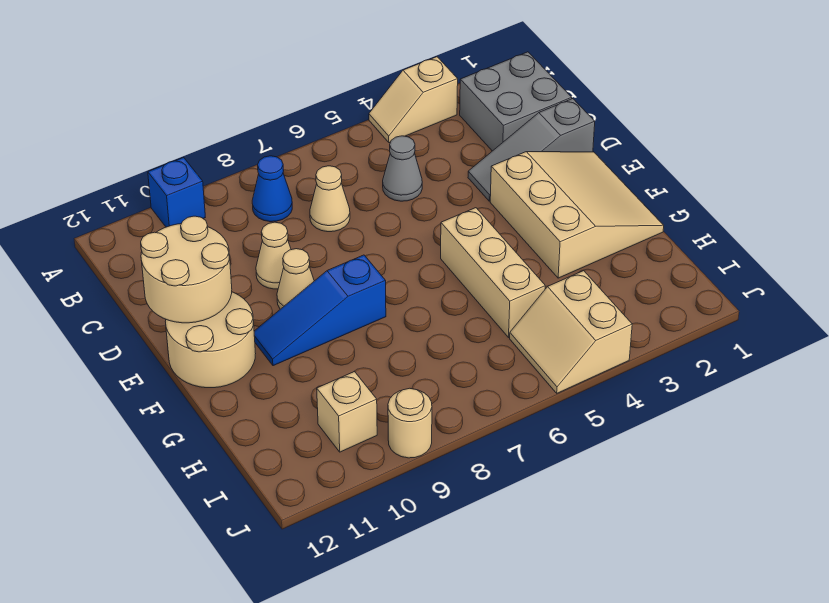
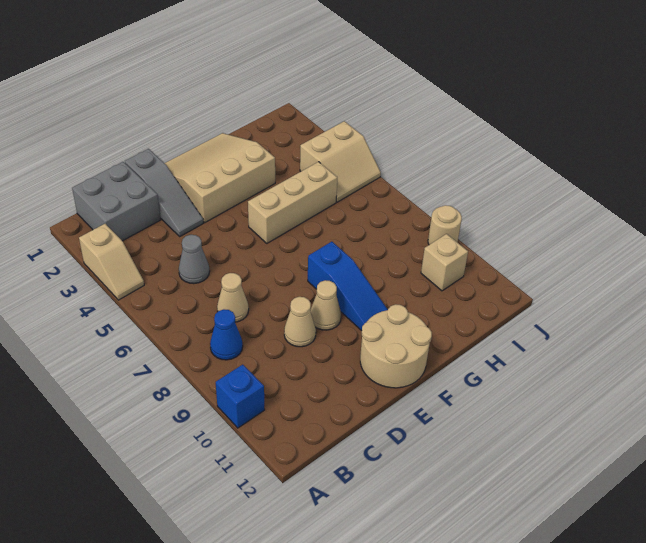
tan 2x2 round brick [141,216,232,323] -> none

